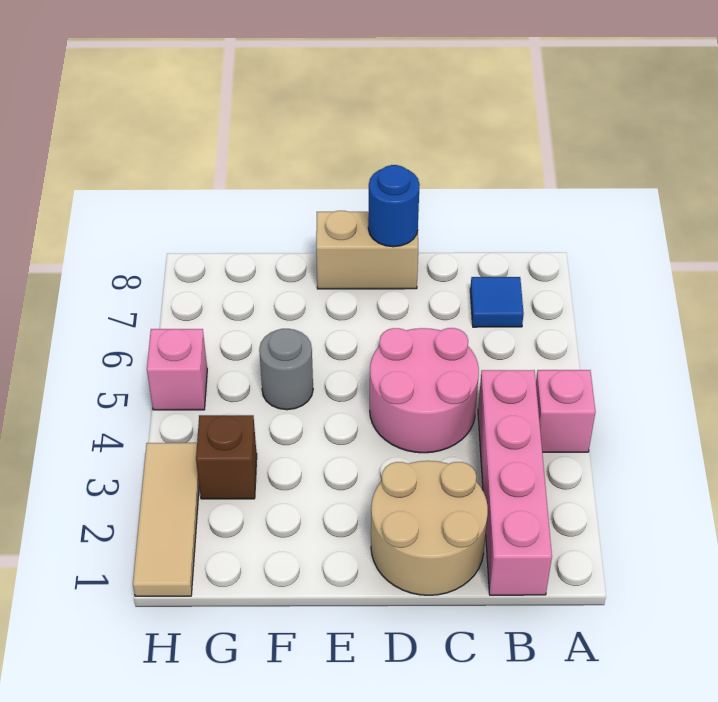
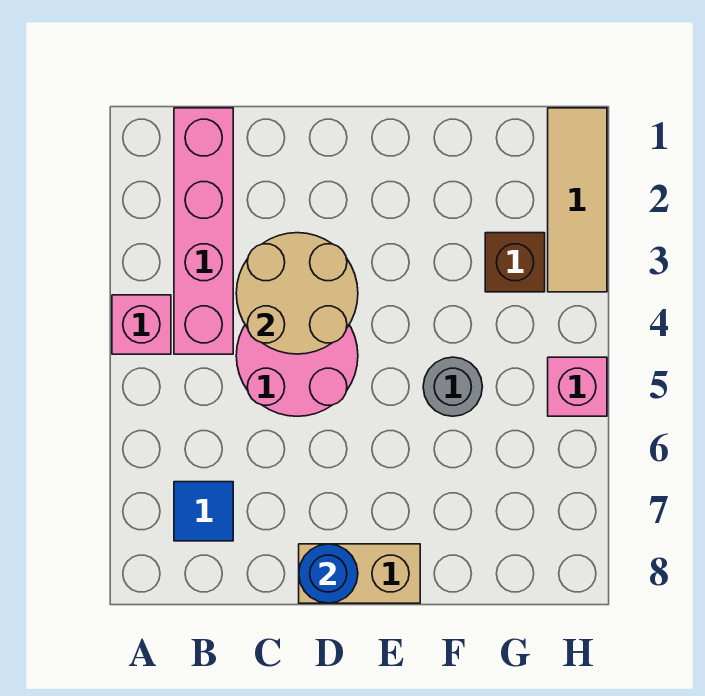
tan 2x2 round brick [371,461,488,595] -> tan 2x2 round brick moved to [236,233,358,354]

